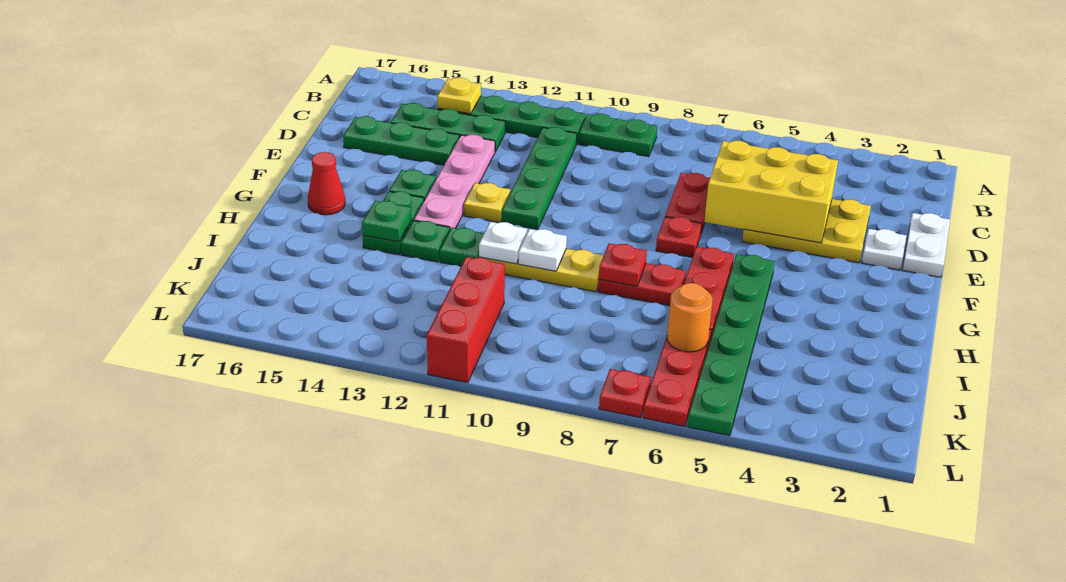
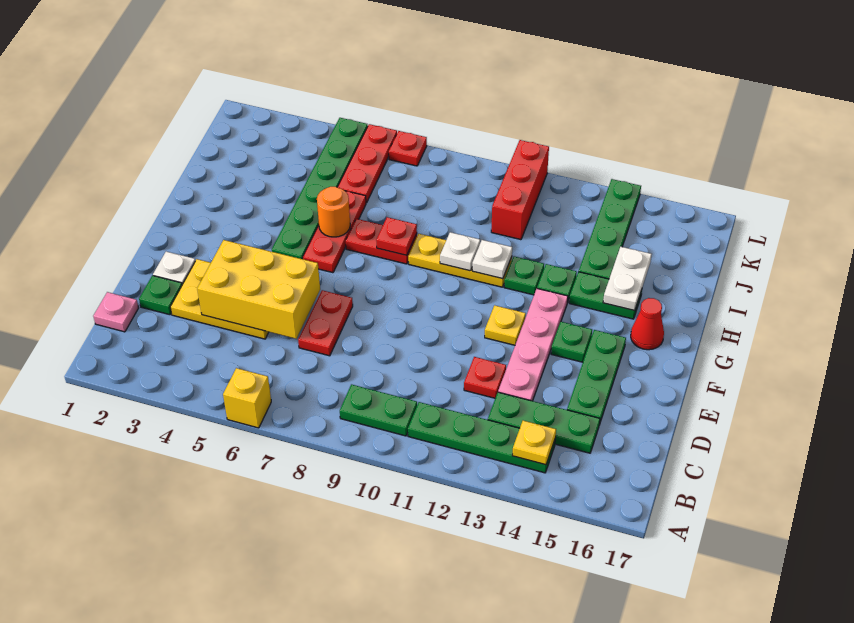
none -> yellow 1x1 brick [223,368,271,428]
none -> pink 1x1 plate [93,292,138,332]
green 1x4 plate [502,127,577,229] -> green 1x4 plate moved to [579,179,641,279]
white 1x2 plate [902,213,950,277] -> white 1x2 plate moved to [603,247,652,311]
green 1x3 plate [343,116,459,165] -> green 1x3 plate turned to [567,330,626,425]
red 1x1 plate [656,217,702,258] -> red 1x1 plate moved to [464,357,506,398]
green 1x2 plate [363,191,424,255] -> green 1x2 plate turned to [569,272,642,319]
green 1x1 plate [362,201,411,242] -> green 1x1 plate moved to [139,276,182,315]
orange 1x1 round brick [667,283,713,352] -> orange 1x1 round brick moved to [317,187,350,237]

